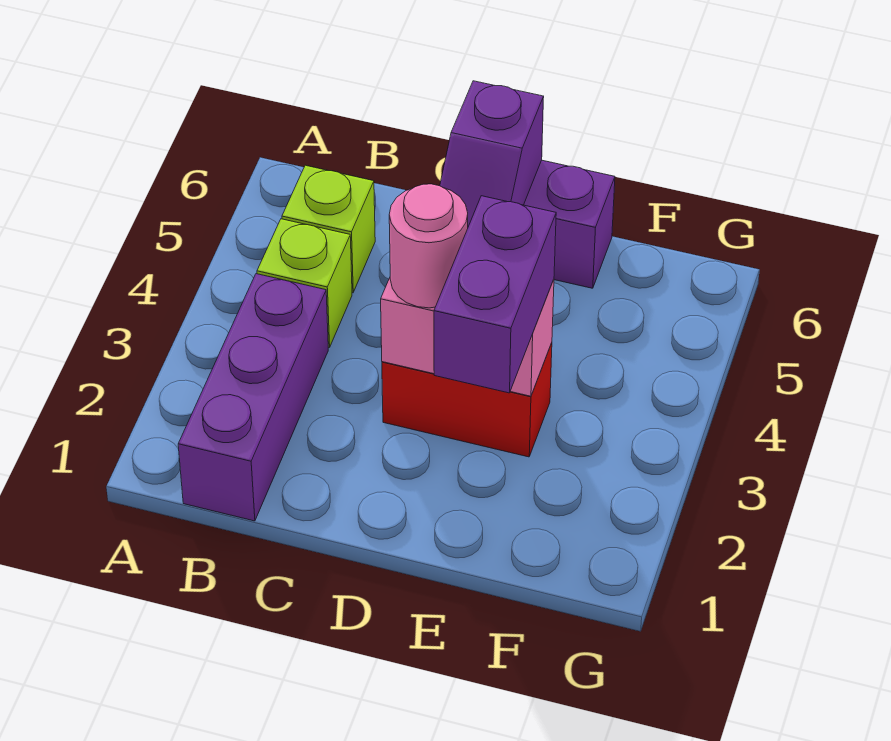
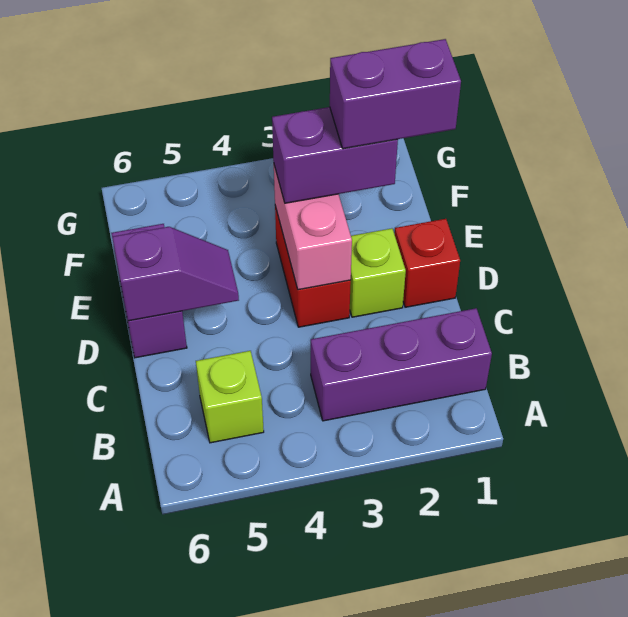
lime 1x1 brick [257,219,352,348] -> lime 1x1 brick moved to [350,228,406,317]
none -> red 1x1 brick [395,219,460,307]
pink 1x1 round brick [389,184,468,308] -> none
none -> purple 1x2 brick [330,39,461,149]

